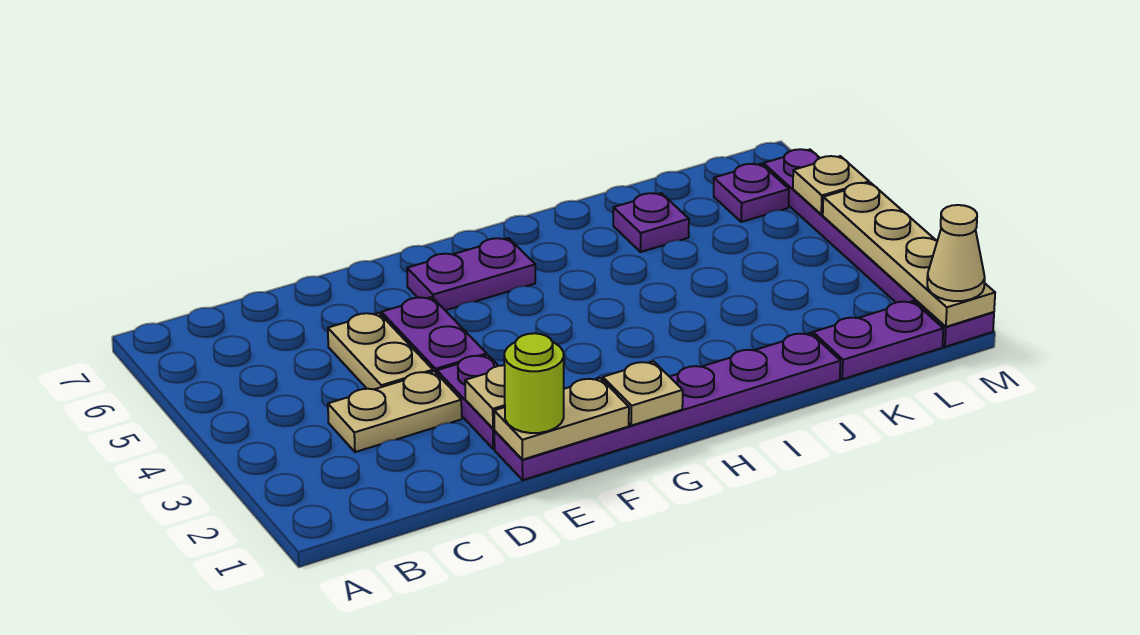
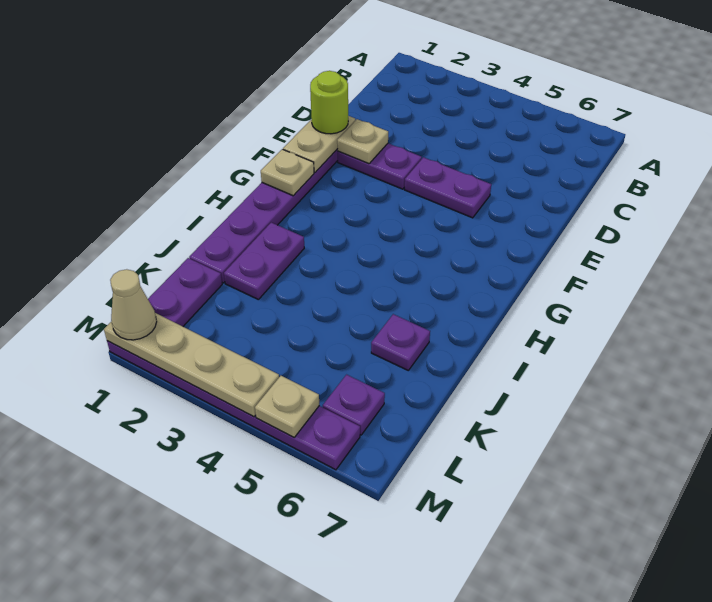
tan 1x2 plate [328,371,462,452] -> none
tan 1x2 plate [328,313,433,389] -> none
purple 1x2 plate [407,238,535,310] -> purple 1x2 plate moved to [224,223,304,300]

